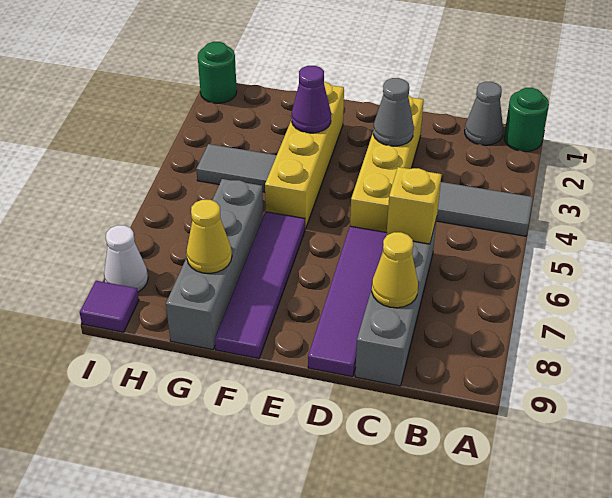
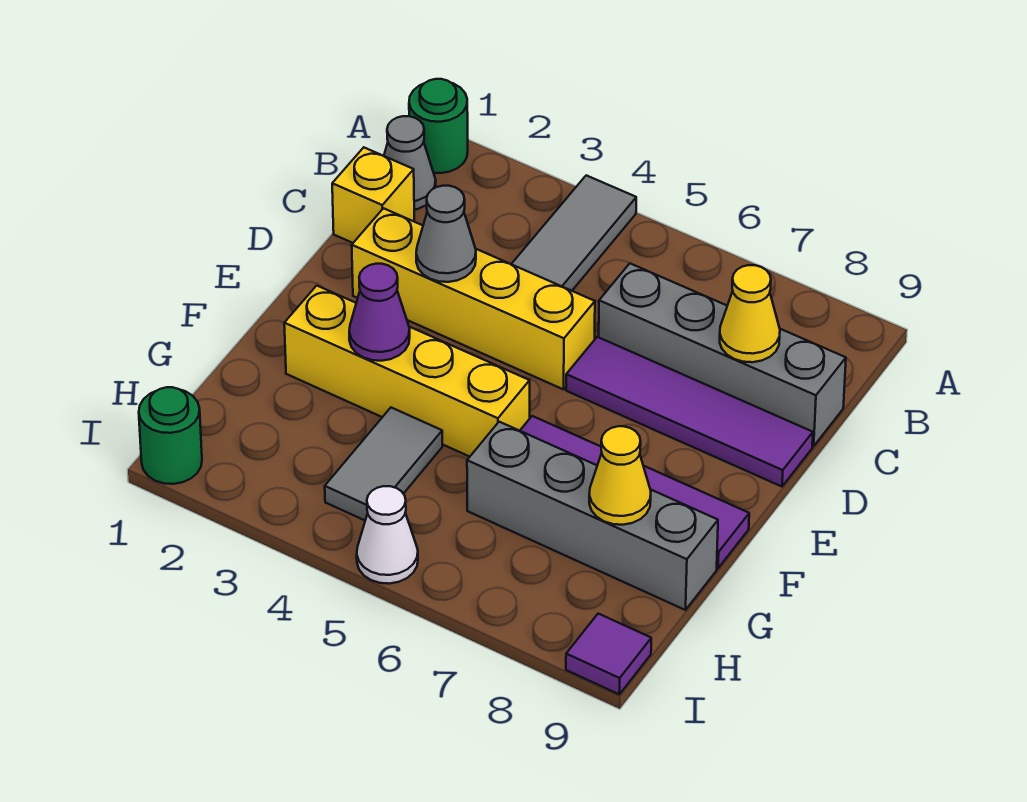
yellow 1x1 brick [386,167,442,244] -> yellow 1x1 brick moved to [332,148,414,243]
white 1x1 cone [104,225,148,292] -> white 1x1 cone moved to [357,486,418,584]

